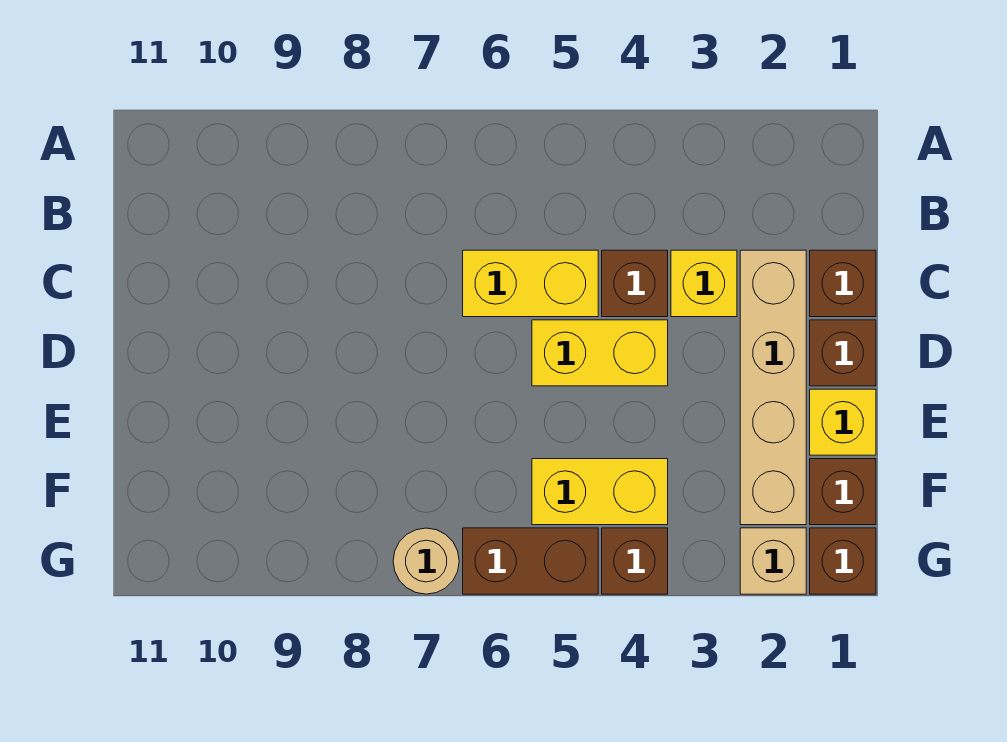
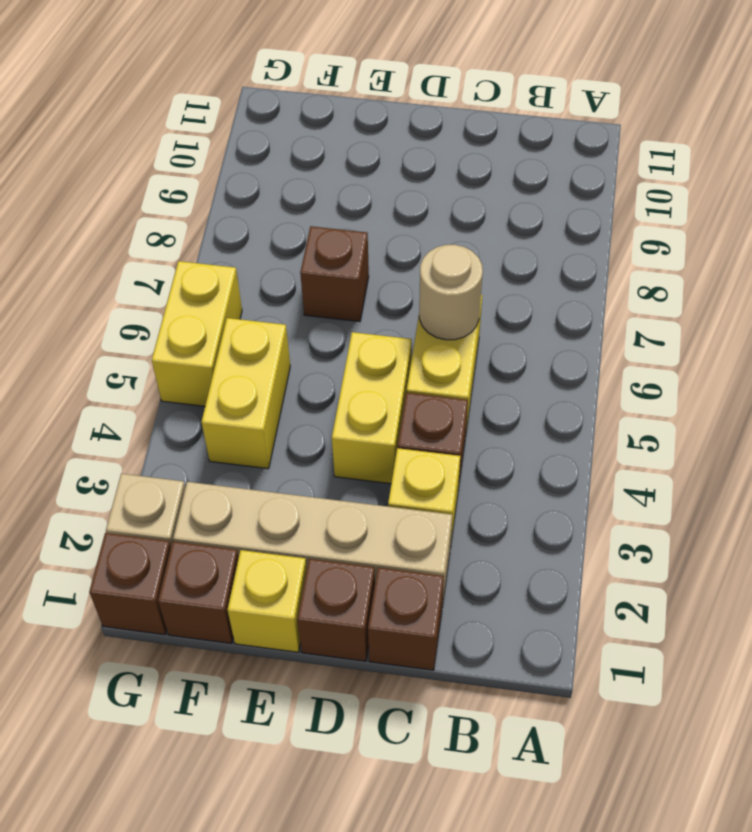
brown 1x1 brick [602,528,668,594] -> brown 1x1 brick moved to [300,226,369,322]
brown 1x2 brick [463,528,598,594] -> yellow 1x2 brick [152,261,242,406]
tan 1x1 round brick [393,528,459,594] -> tan 1x1 round brick moved to [419,245,483,340]

